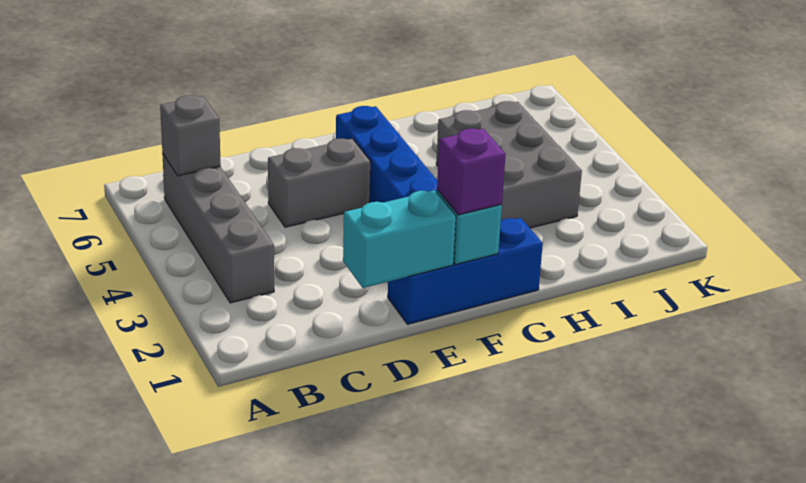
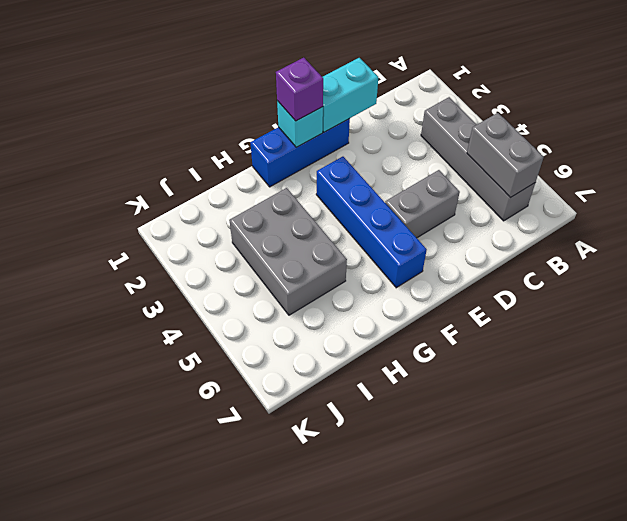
grey 1x1 brick [160,95,221,176] -> grey 1x2 brick [467,113,544,198]

